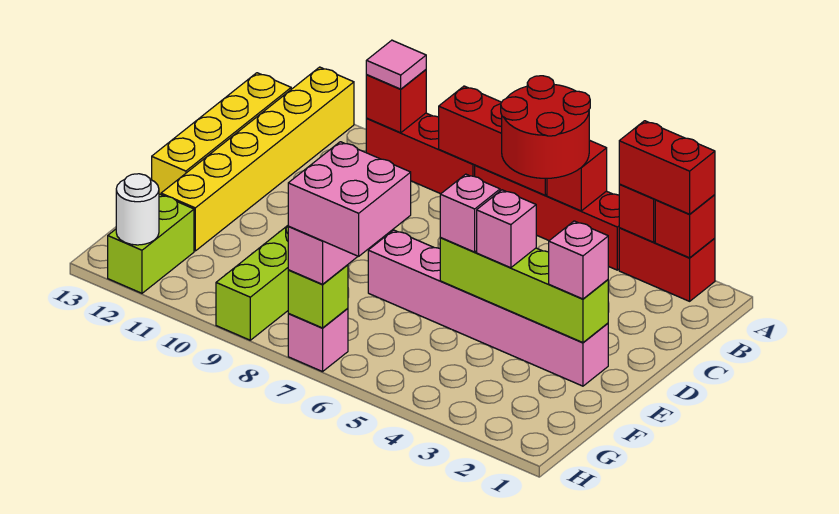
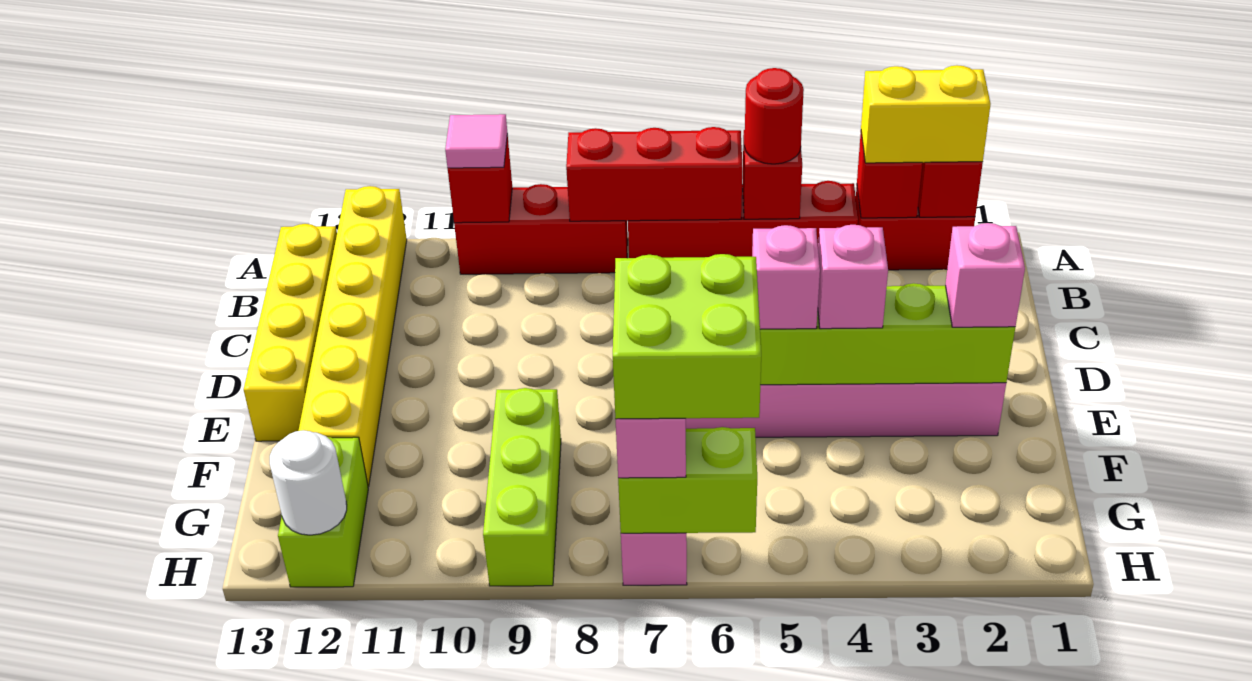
red 1x2 brick [619,121,715,214] -> yellow 1x2 brick [861,65,991,163]
red 2x2 round brick [501,76,590,178] -> red 1x1 round brick [744,68,804,164]
pink 2x2 brick [288,142,411,256] -> lime 2x2 brick [613,254,761,419]
lime 1x1 brick [288,265,348,328] -> lime 1x2 brick [618,427,757,533]

